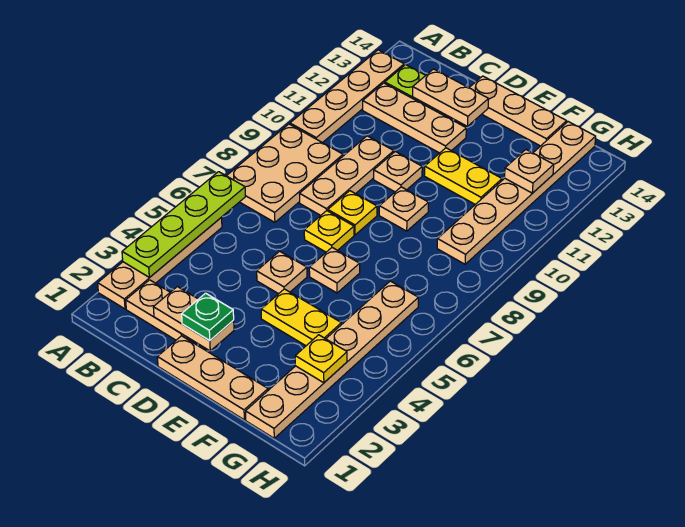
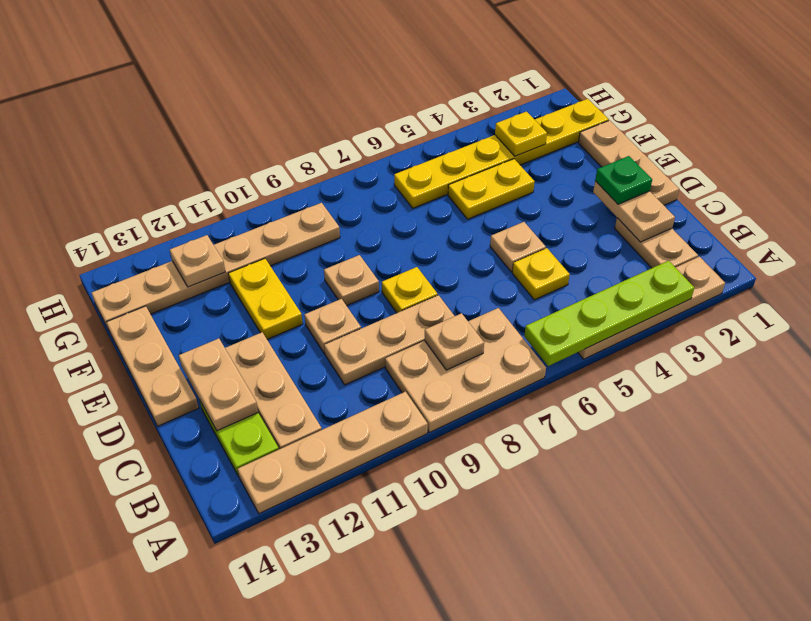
yellow 1x1 plate [304,211,354,252] -> yellow 1x1 plate moved to [512,248,570,300]
yellow 1x2 plate [261,289,341,346] -> yellow 1x2 plate turned to [448,159,535,219]
tan 1x1 plate [309,248,360,293] -> tan 1x1 plate moved to [425,313,484,370]
tan 1x6 plate [246,281,418,438] -> yellow 1x6 plate [394,99,609,208]

